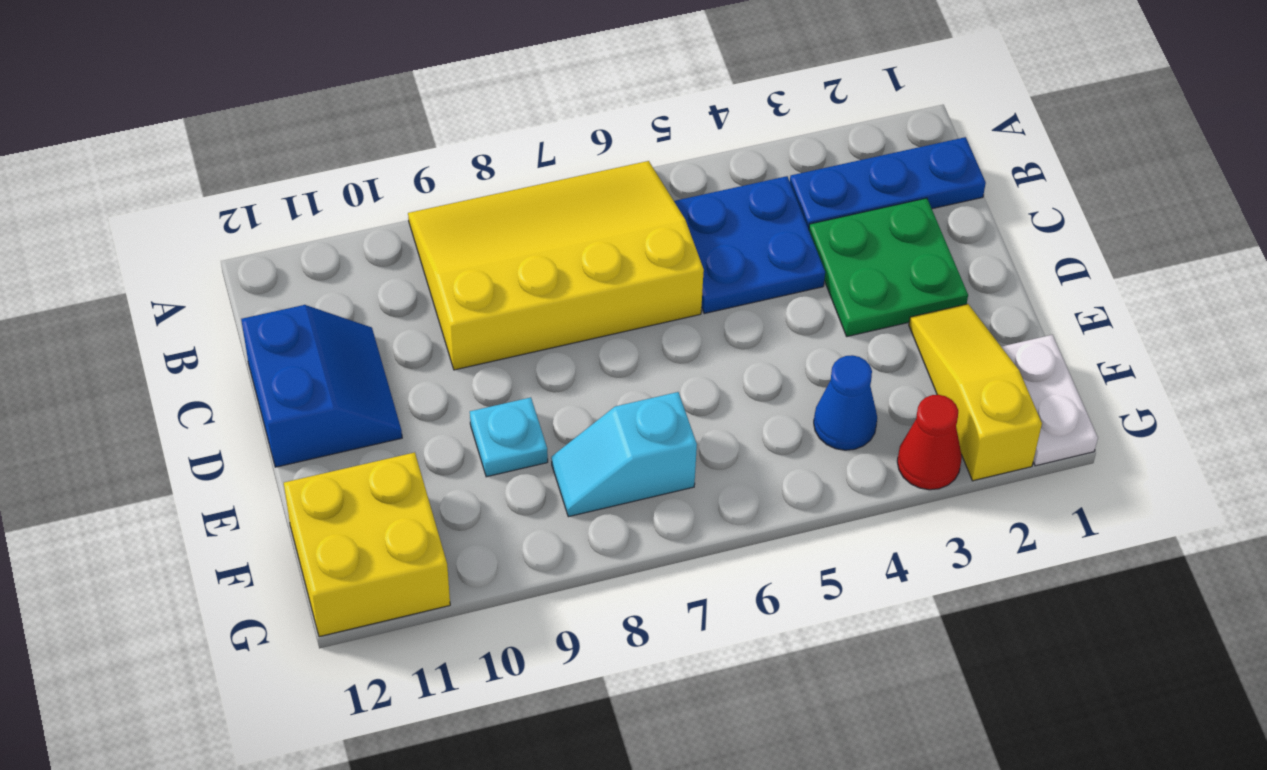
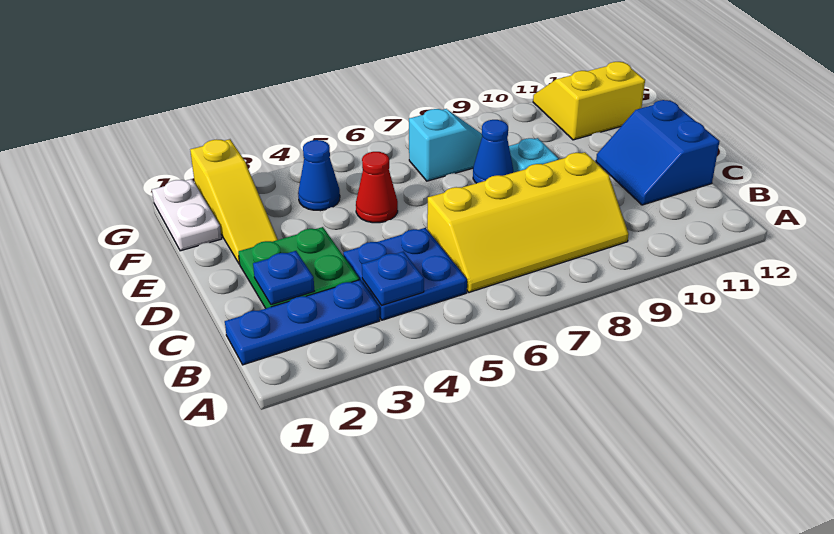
yellow 3x4 slope [408,161,704,370] -> yellow 2x4 slope [427,152,629,292]
none -> blue 1x1 plate [362,252,424,305]
none -> blue 1x1 plate [253,251,314,305]
none -> blue 1x1 cone [473,120,513,183]
yellow 2x2 brick [284,452,450,637] -> yellow 2x2 slope [533,62,645,140]
red 1x1 cone [897,395,962,490] -> red 1x1 cone moved to [356,152,398,223]

